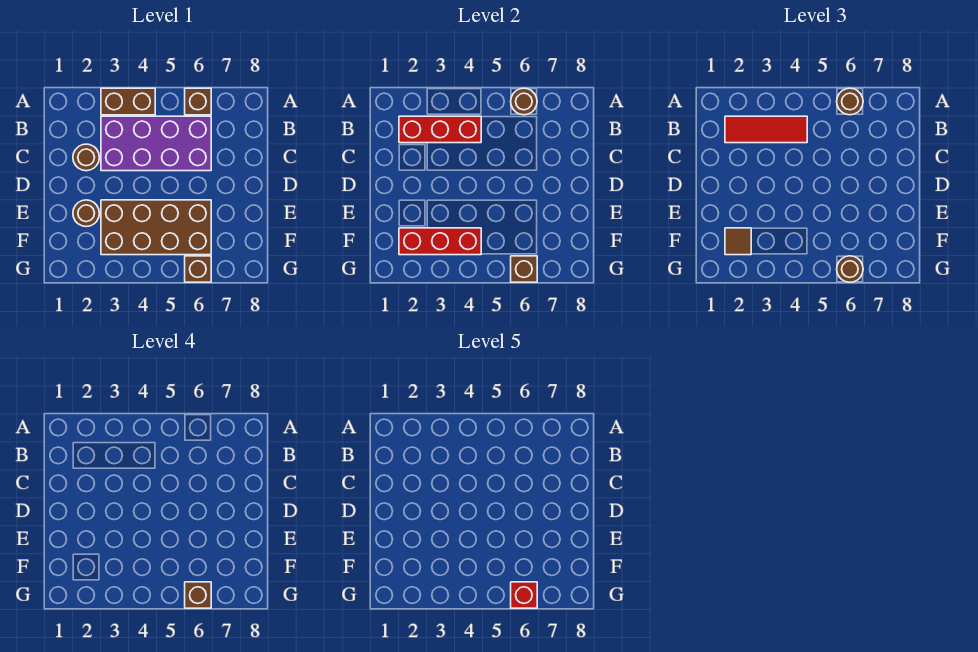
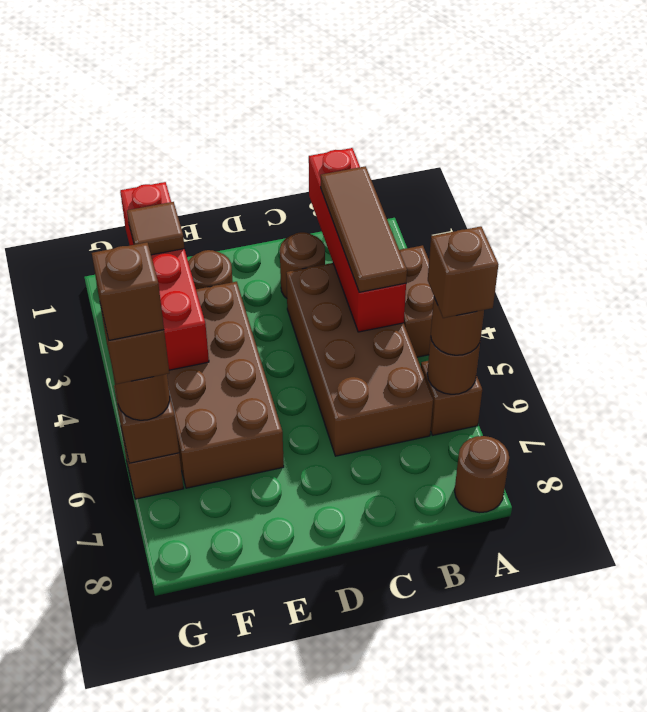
none -> brown 1x1 brick [428,226,499,318]
none -> brown 1x1 round brick [455,436,509,513]
red 1x3 brick [399,116,481,143] -> red 1x4 brick [309,148,406,332]
red 1x3 tile [725,116,807,143] -> brown 1x3 tile [321,166,407,292]
purple 2x4 brick [101,116,211,171] -> brown 2x4 brick [286,263,433,456]
red 1x3 brick [399,228,481,255] -> red 1x4 brick [120,182,209,370]
red 1x1 brick [511,582,537,608] -> brown 1x1 brick [92,242,164,340]

